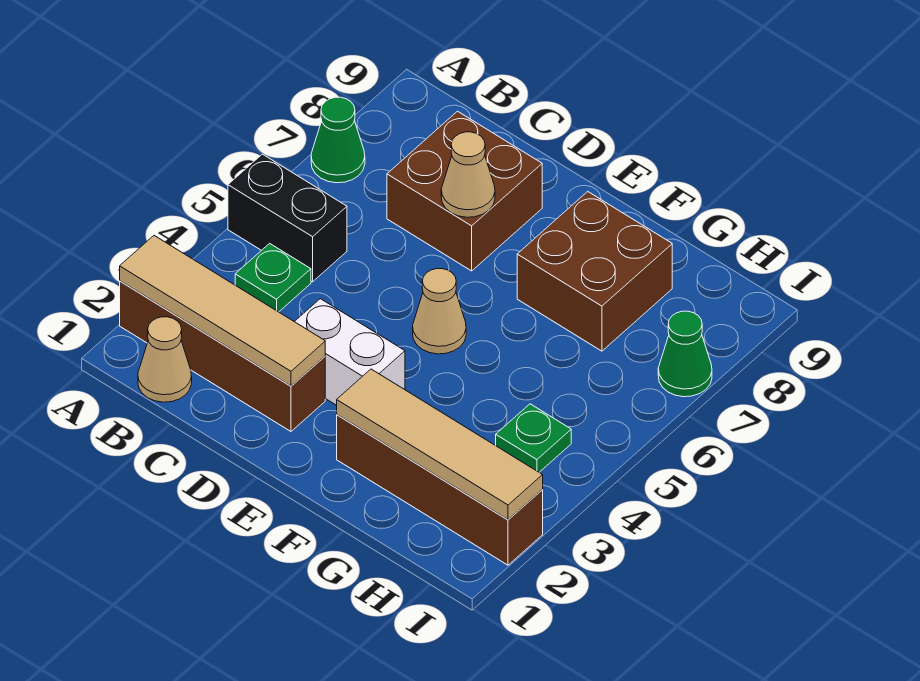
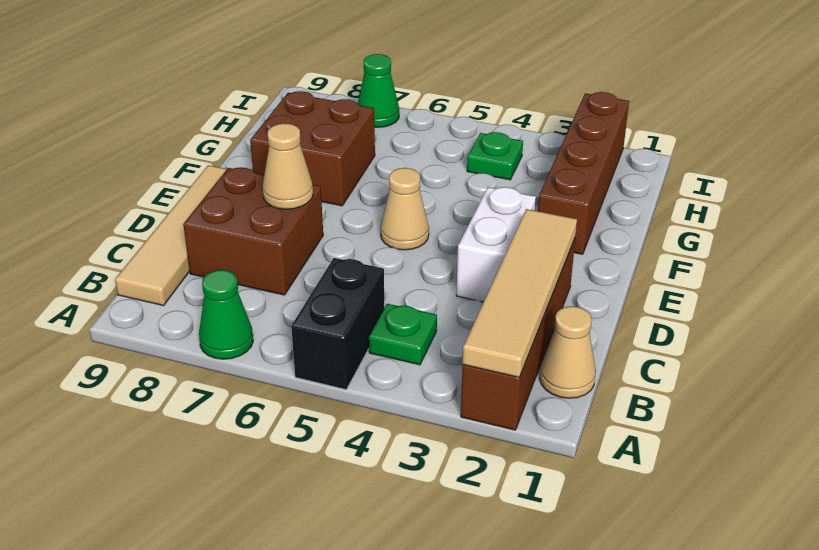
tan 1x4 tile [337,369,543,520] -> tan 1x4 tile moved to [115,165,227,306]

